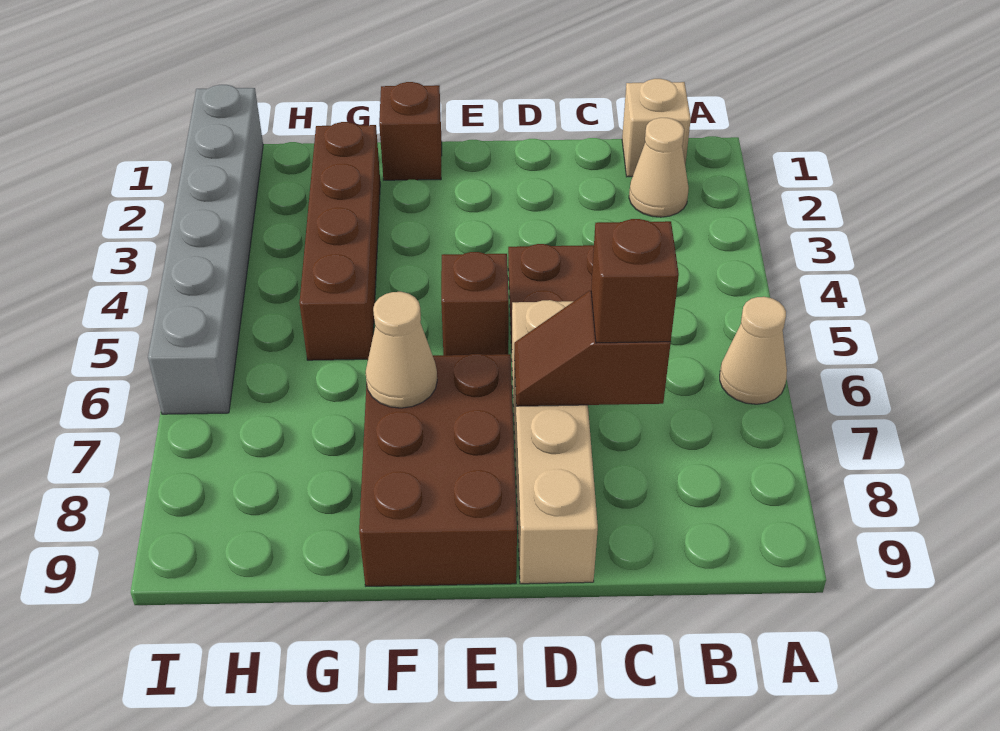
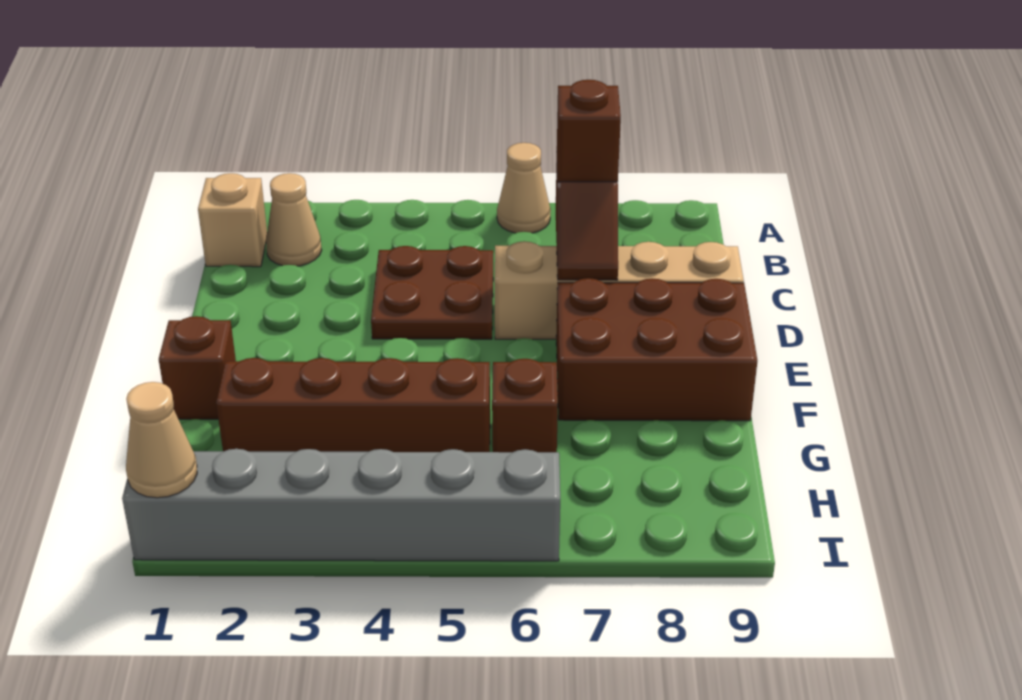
brown 1x1 brick [441,252,509,355] -> brown 1x1 brick moved to [492,359,558,452]
tan 1x1 cone [366,292,437,408] -> tan 1x1 cone moved to [126,382,197,498]

